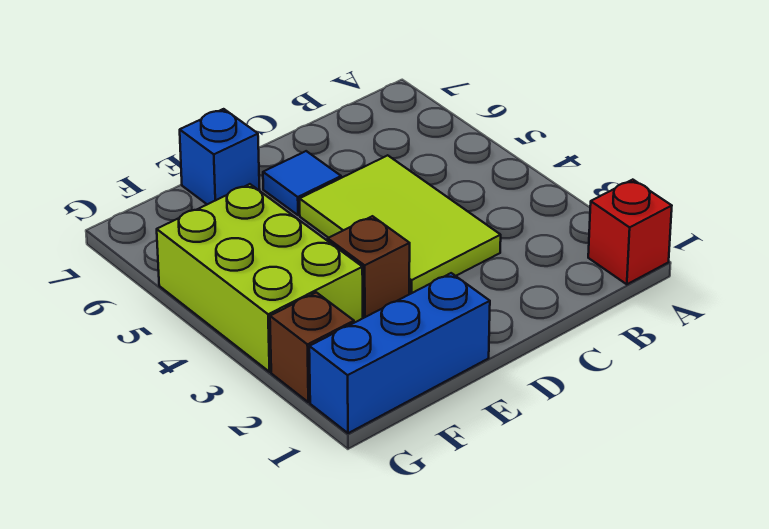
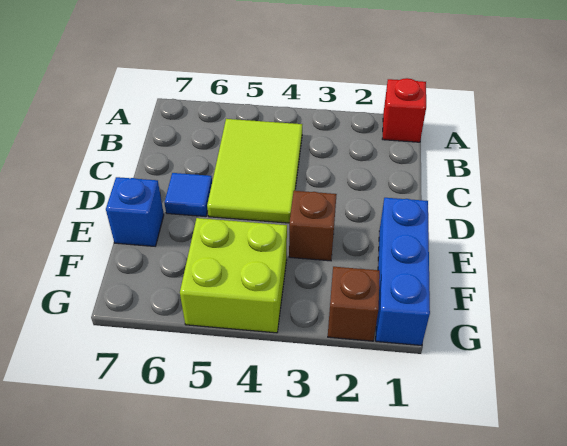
lime 2x3 tile [300,155,501,294] -> lime 2x3 tile turned to [207,119,302,223]
lime 2x3 brick [157,184,363,372] -> lime 2x2 brick [180,218,287,333]

